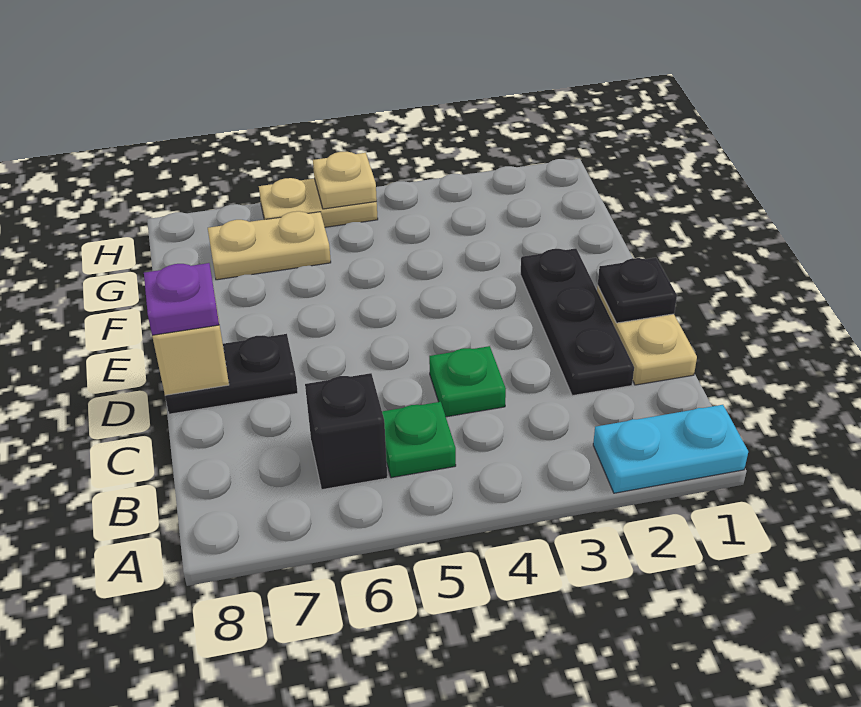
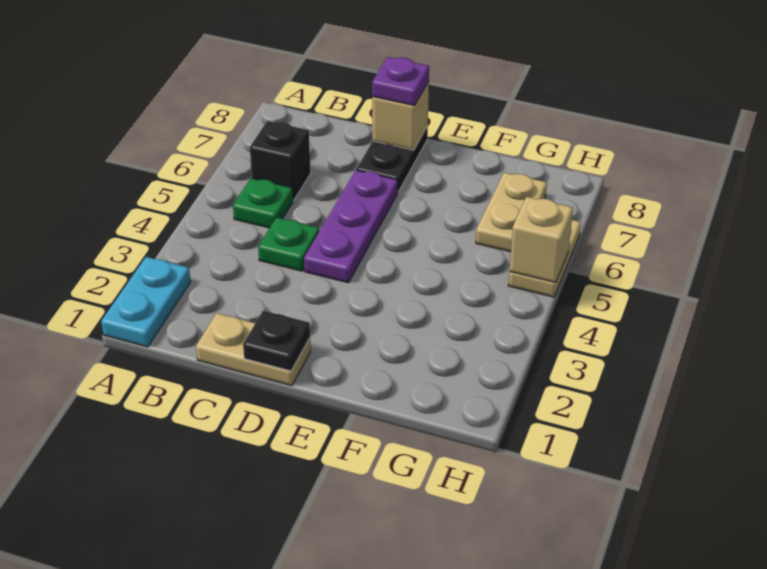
black 1x3 plate [520,249,634,396] -> none
none -> purple 1x3 plate [304,170,398,283]
tan 1x1 plate [313,152,377,209] -> tan 1x1 brick [510,197,573,282]

